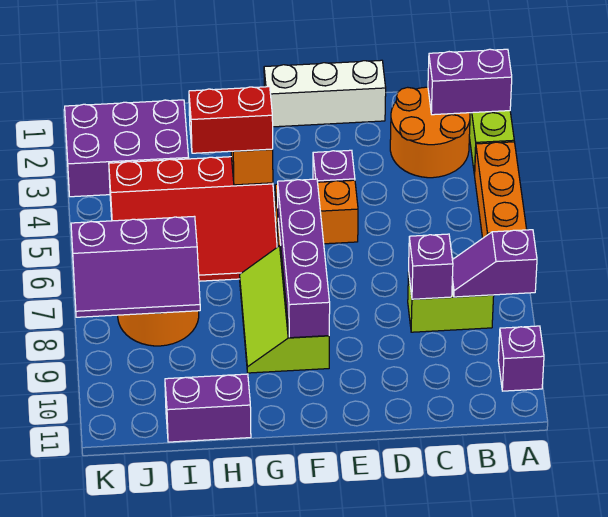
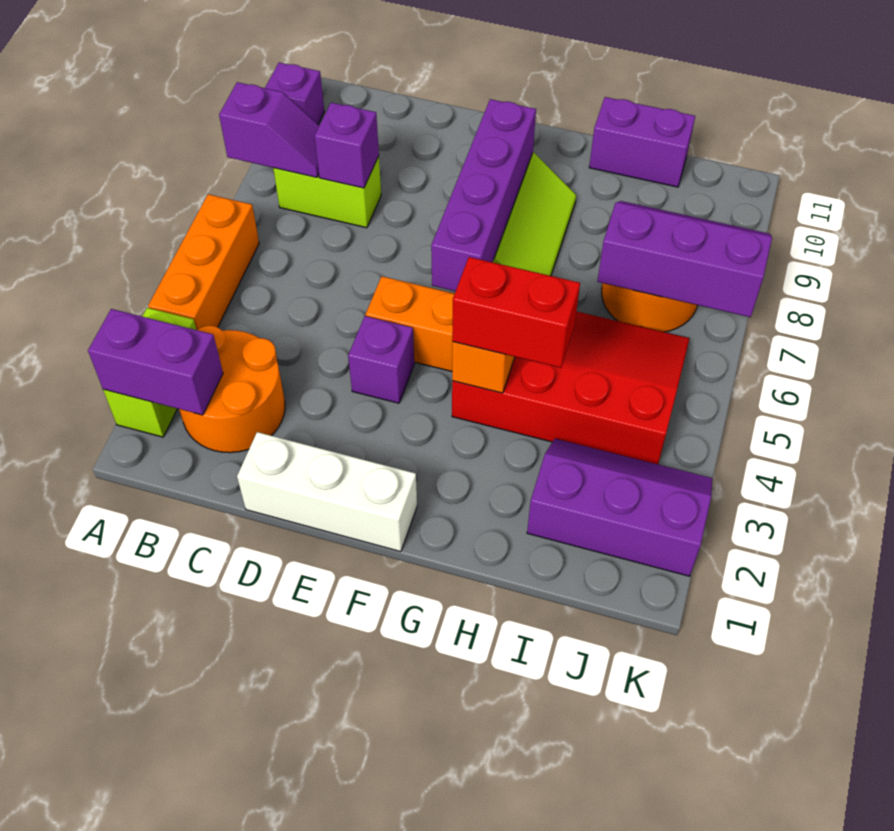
purple 2x3 brick [65,100,189,197] -> purple 2x3 slope [527,439,712,576]

